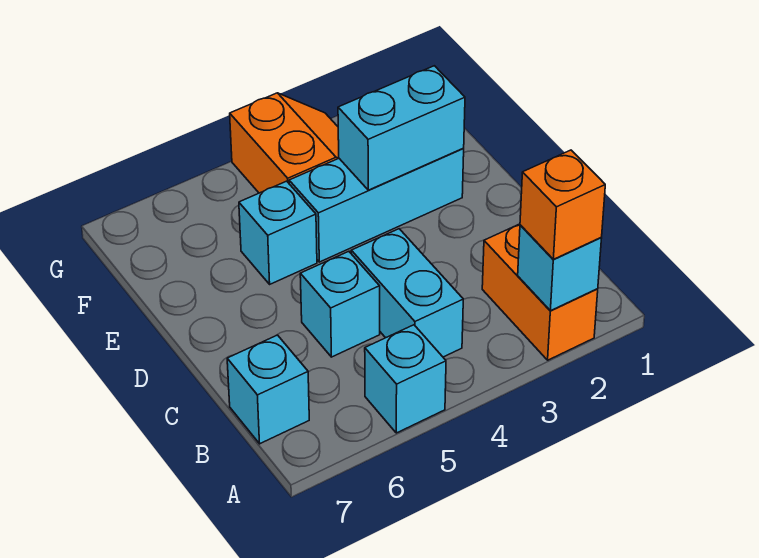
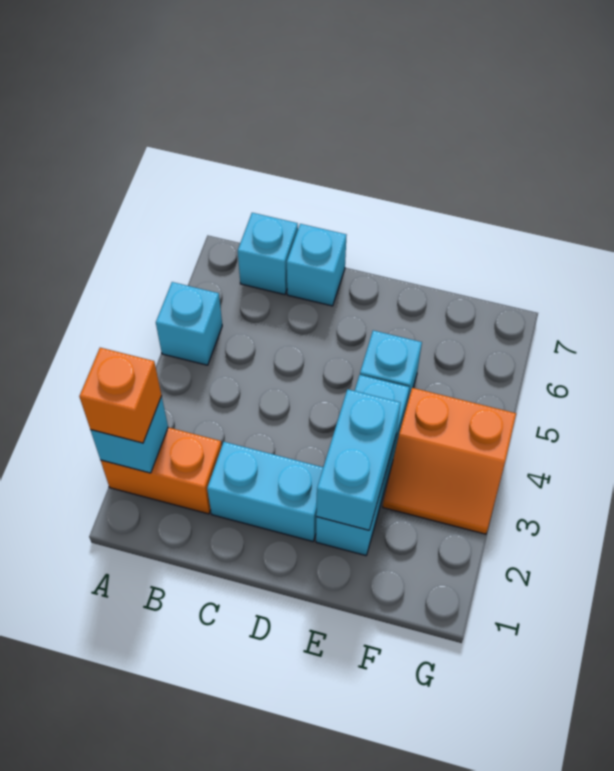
cyan 1x2 brick [351,229,463,357] -> cyan 1x2 brick moved to [207,442,323,541]
cyan 1x1 brick [300,251,380,357] -> cyan 1x1 brick moved to [287,224,346,306]

